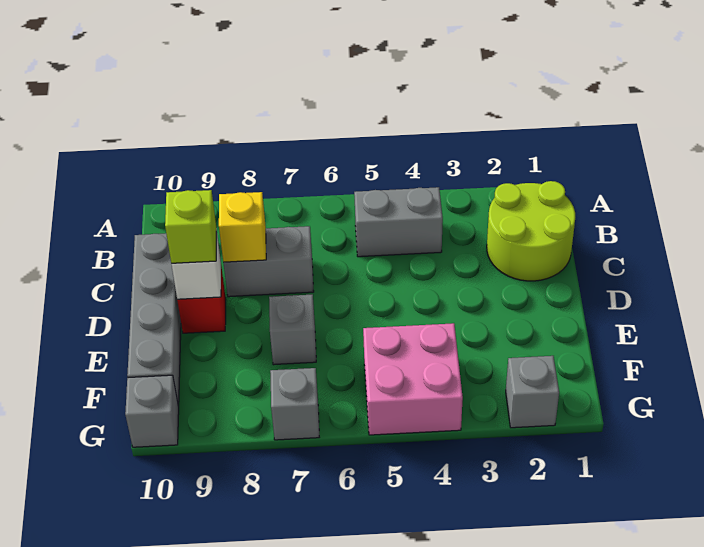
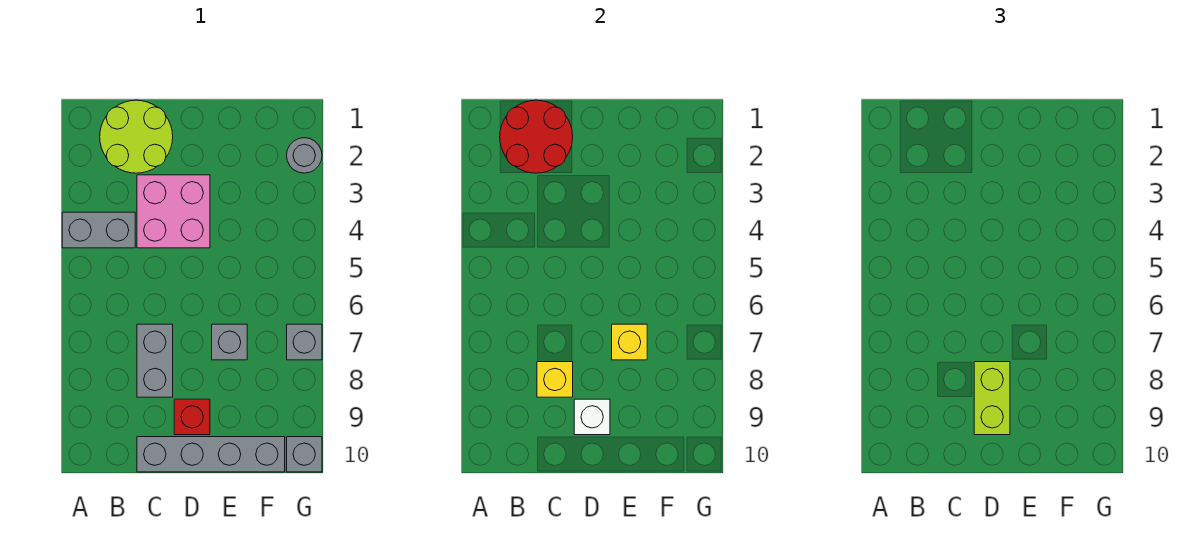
none -> red 2x2 round brick [500,100,573,173]
grey 1x2 brick [354,187,443,257] -> grey 1x2 brick turned to [62,212,135,248]
lime 1x1 brick [165,190,216,263] -> lime 1x2 brick [974,362,1010,435]
none -> yellow 1x1 brick [612,324,647,360]
pink 2x2 brick [363,323,463,435] -> pink 2x2 brick moved to [137,175,210,248]
grey 1x1 brick [506,356,559,428] -> grey 1x1 round brick [287,138,322,173]

